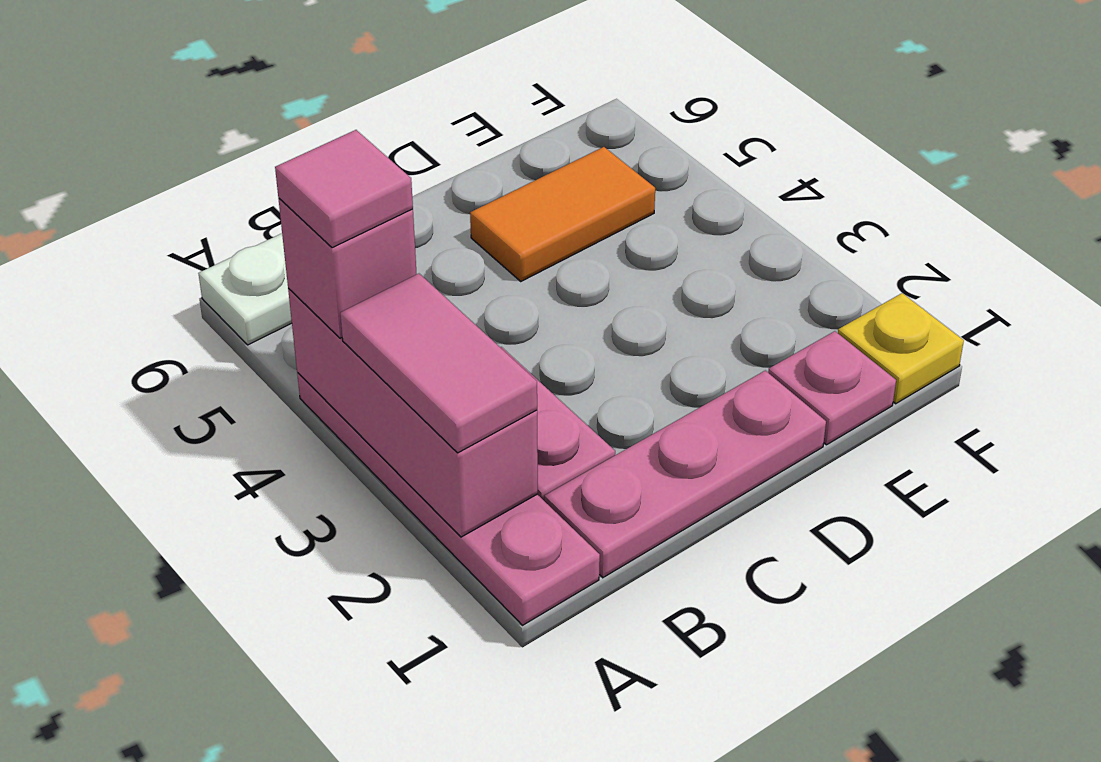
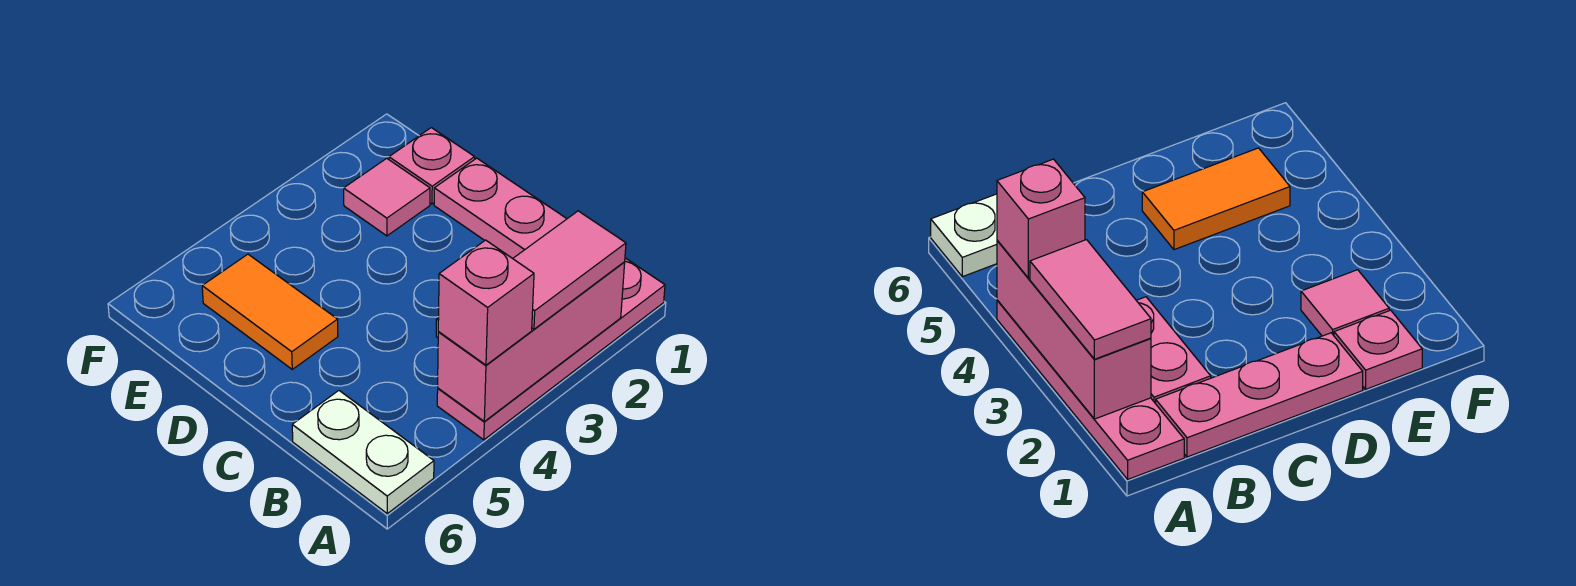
pink 1x1 tile [275,130,413,248] -> pink 1x1 tile moved to [344,158,430,236]
yellow 1x1 plate [838,293,964,404] -> none

